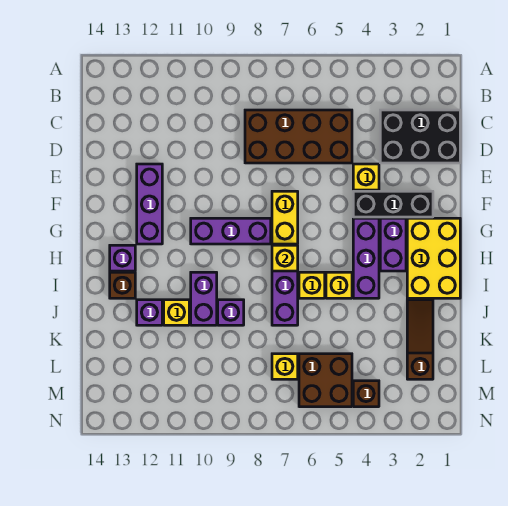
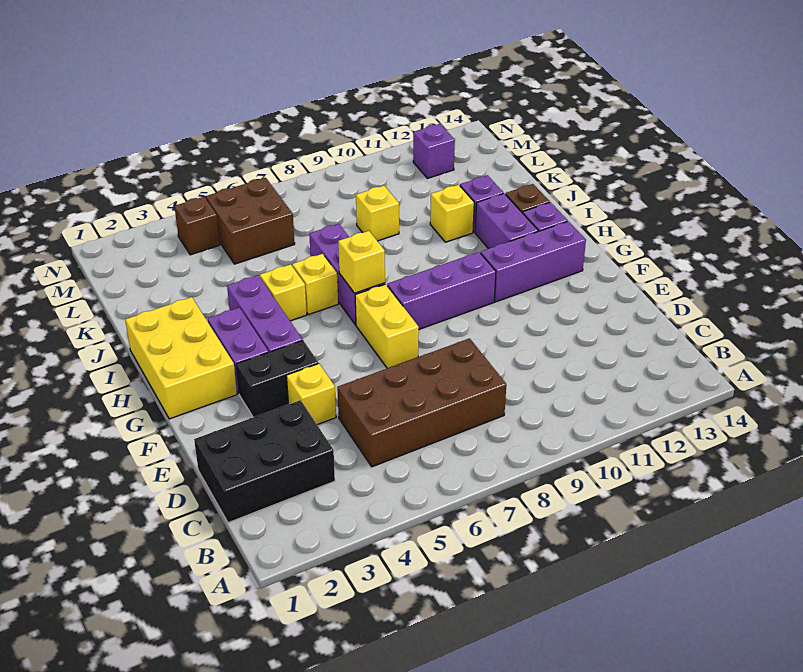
purple 1x3 brick [137,164,162,244] -> purple 1x3 brick turned to [481,221,586,302]
black 1x3 brick [353,191,433,217] -> black 1x2 brick [236,341,319,417]
purple 1x2 brick [191,272,217,325] -> purple 1x2 brick moved to [475,193,538,249]
brown 1x3 slope [407,300,433,379] -> none
purple 1x1 brick [218,300,244,325] -> purple 1x1 brick moved to [413,124,455,178]
yellow 1x1 brick [272,354,298,379] -> yellow 1x1 brick moved to [356,186,399,241]

